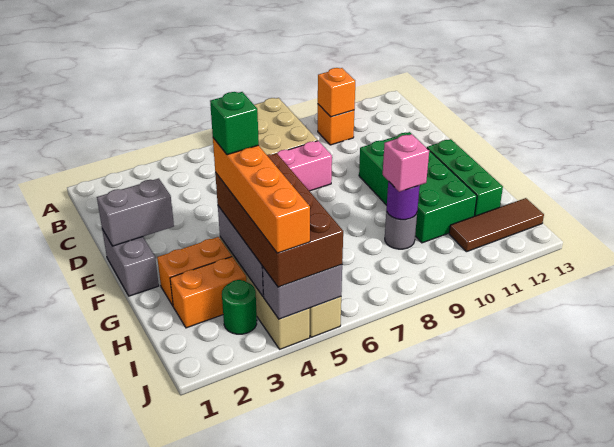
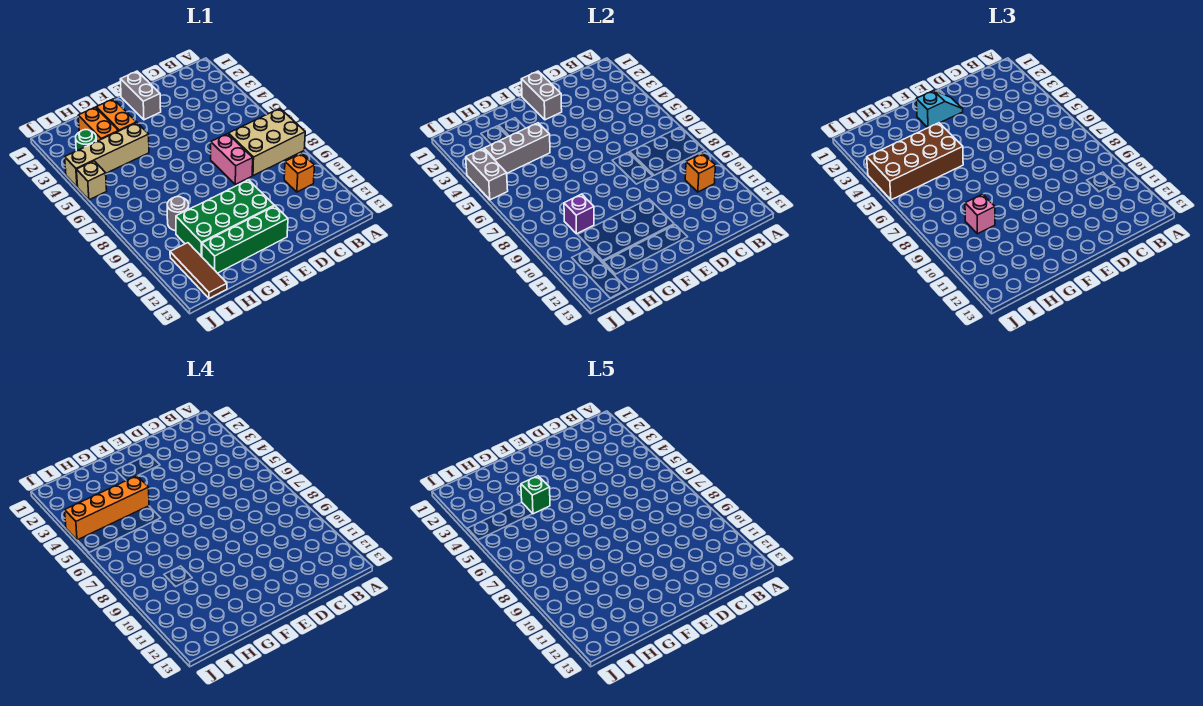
grey 1x2 brick [102,229,159,296] -> grey 1x2 brick turned to [120,71,161,120]
none -> cyan 1x2 slope [916,90,963,128]
green 1x3 brick [427,139,503,216] -> green 1x4 brick [202,206,288,273]
purple 1x1 round brick [387,181,420,220] -> purple 1x1 brick [564,194,594,234]

